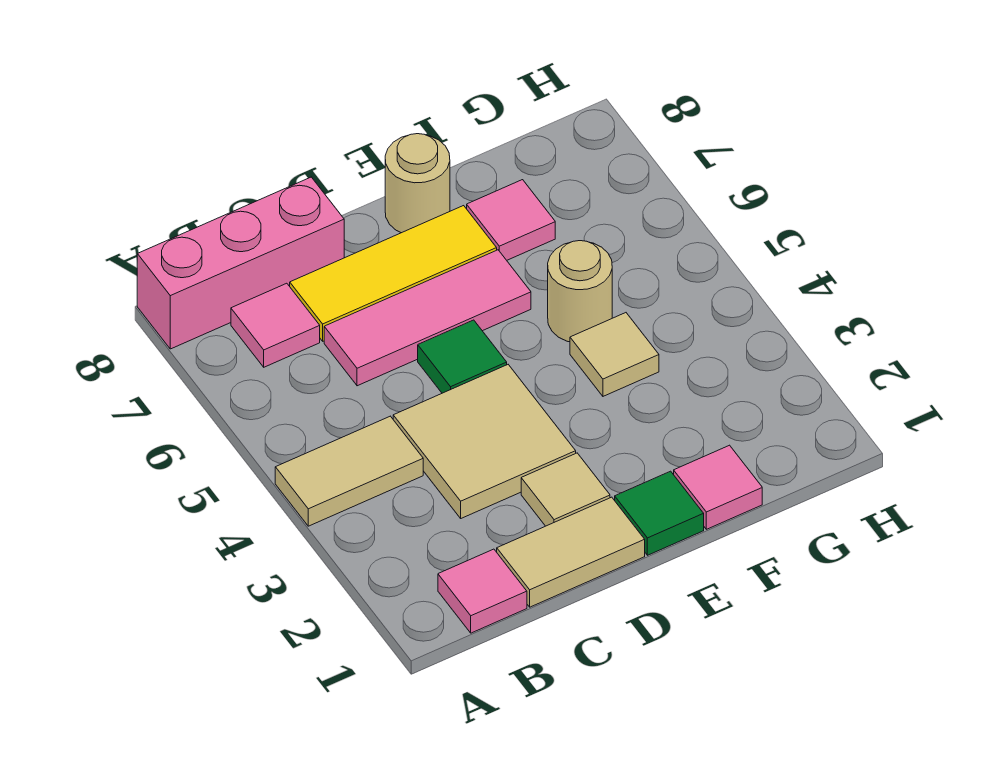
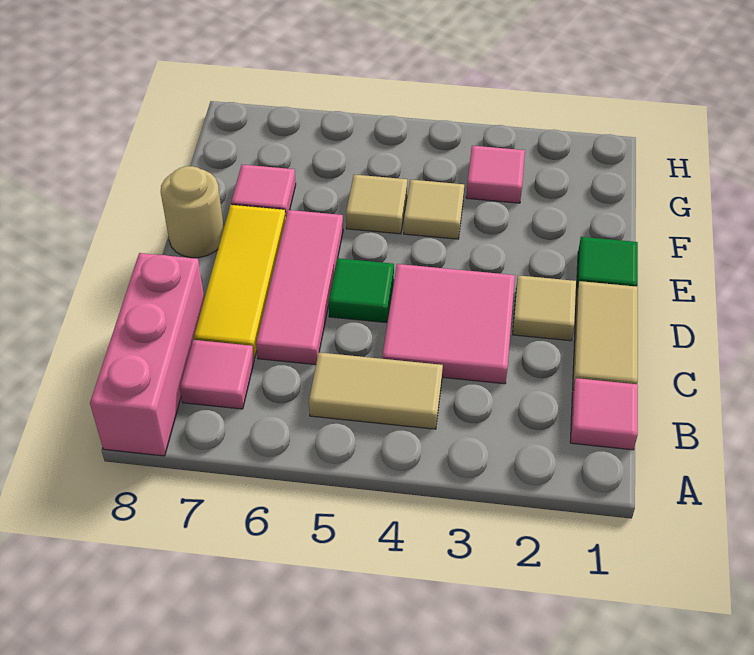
tan 1x2 tile [275,416,423,526] -> tan 1x2 tile turned to [309,352,443,429]
tan 2x2 tile [393,365,576,518] -> pink 2x2 tile [382,264,515,384]
pink 1x1 tile [674,445,762,529] -> pink 1x1 tile moved to [466,146,525,203]
tan 1x1 round brick [548,241,612,342] -> tan 1x1 tile [346,175,407,234]

